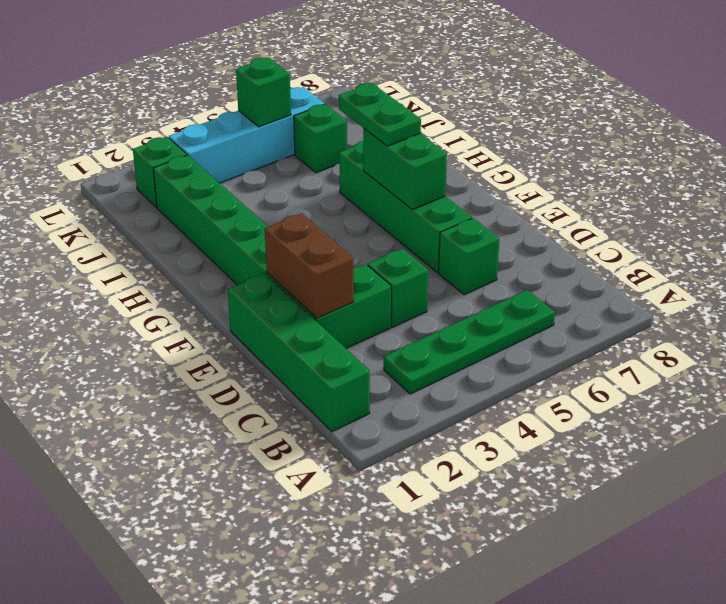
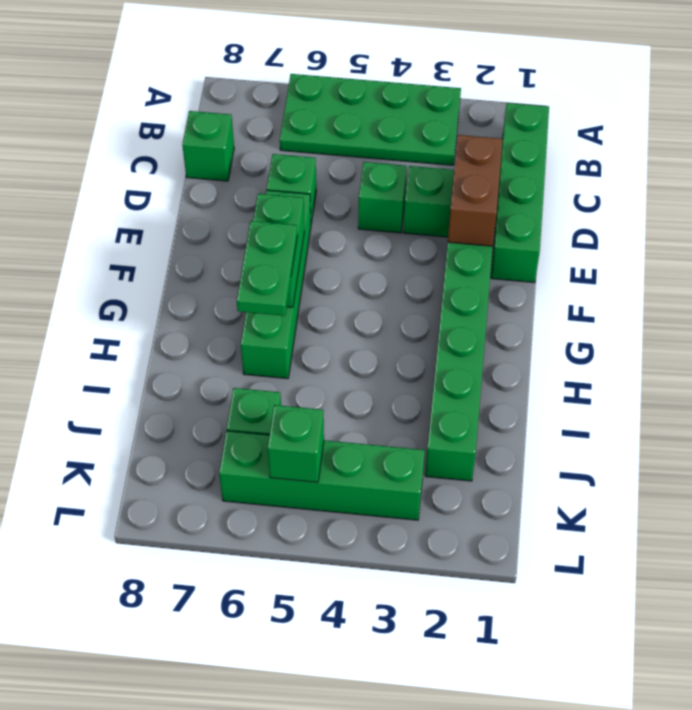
green 1x4 plate [384,290,555,394] -> green 2x4 plate [280,74,461,165]
green 1x1 brick [133,137,187,207] -> green 1x1 brick moved to [182,111,234,181]
cyan 1x4 brick [169,87,324,183] -> green 1x4 brick [219,431,425,520]

